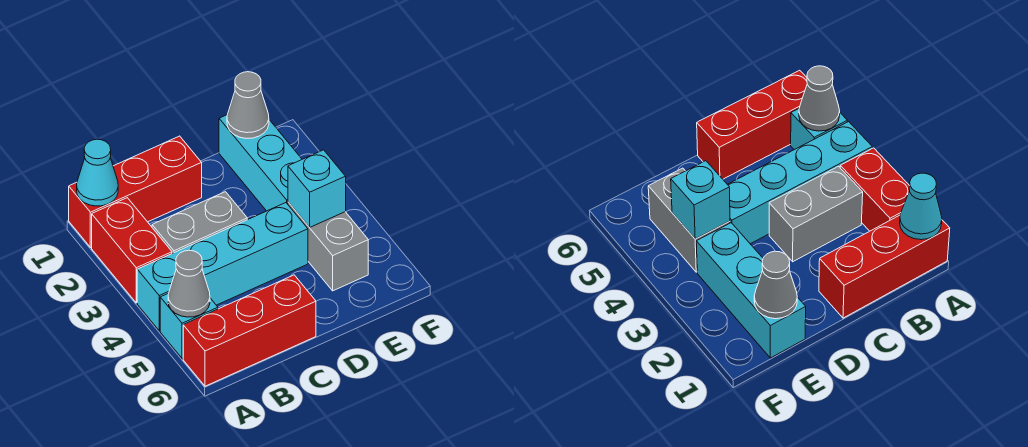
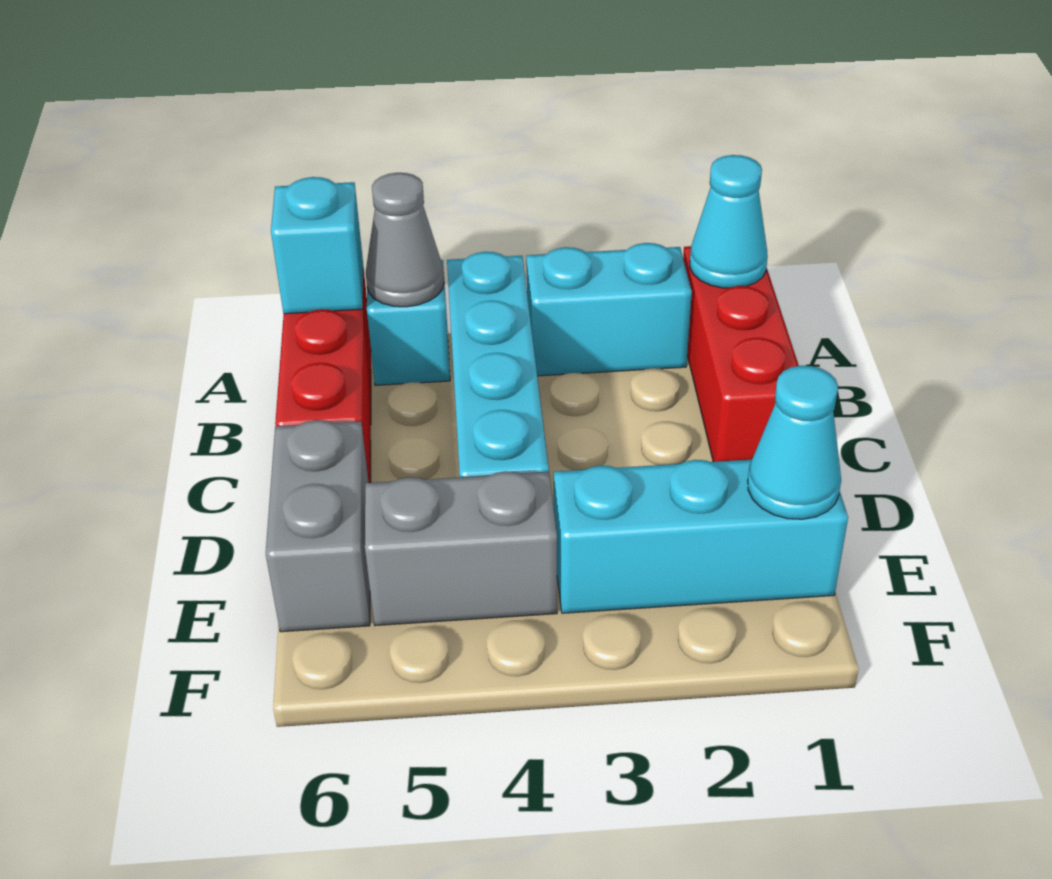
red 1x2 brick [92,198,172,303] -> cyan 1x2 brick [526,243,692,376]
grey 1x2 brick [152,192,247,253] -> grey 1x2 brick moved to [266,420,370,632]
grey 1x1 cone [227,72,269,139] -> cyan 1x1 cone [748,366,841,519]
cyan 1x1 brick [288,150,346,227] -> cyan 1x1 brick moved to [271,177,363,314]

